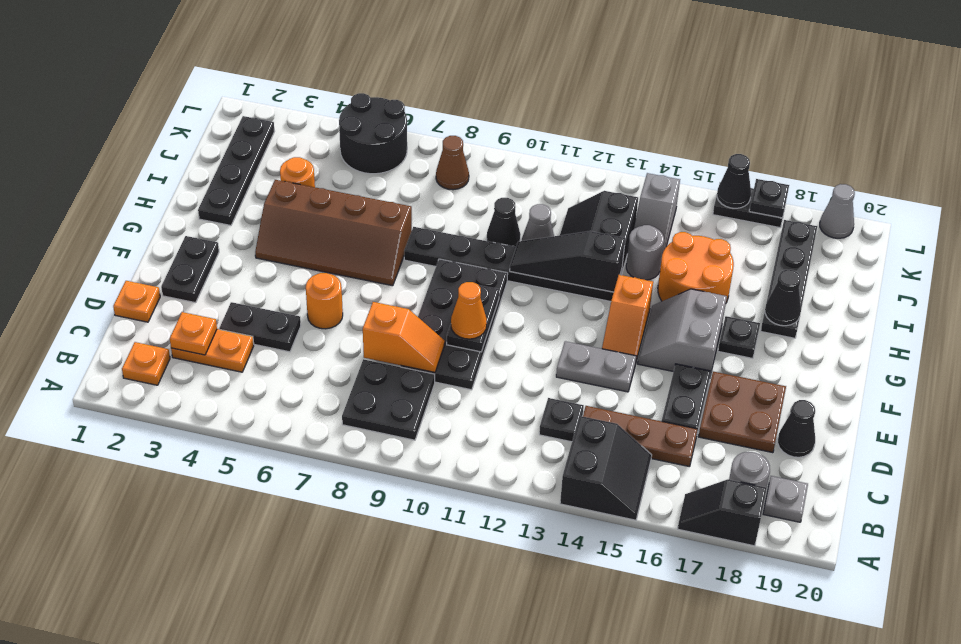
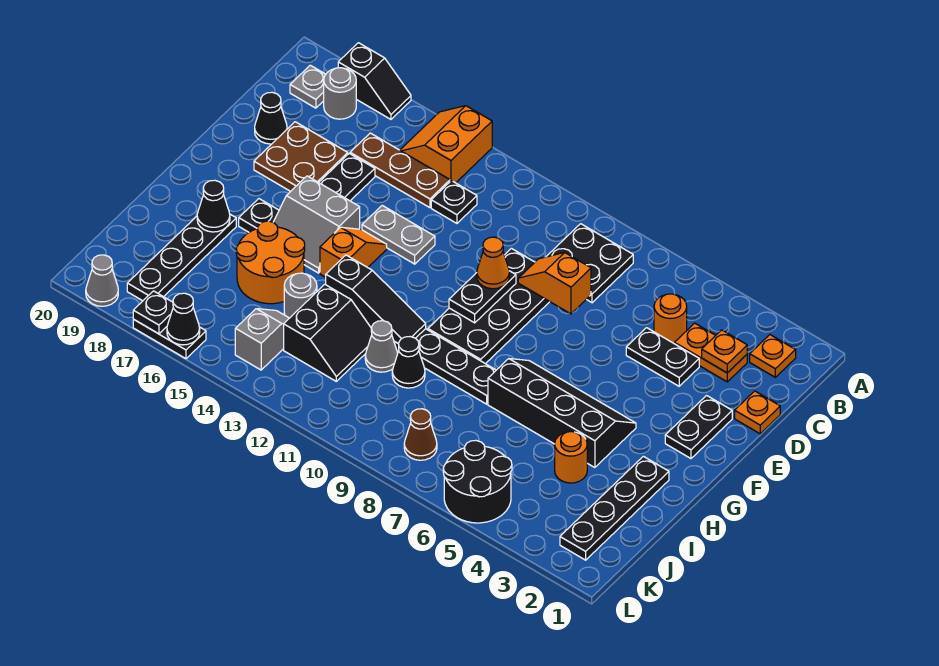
black 2x2 slope [560,416,652,520] -> orange 2x2 slope [400,106,492,183]
orange 1x1 round brick [306,273,343,329] -> orange 1x1 round brick moved to [654,294,687,344]
grey 2x2 slope [638,289,727,375] -> grey 2x2 slope turned to [273,176,360,273]
brown 2x4 slope [255,180,412,286] -> black 2x4 slope [488,359,636,468]

